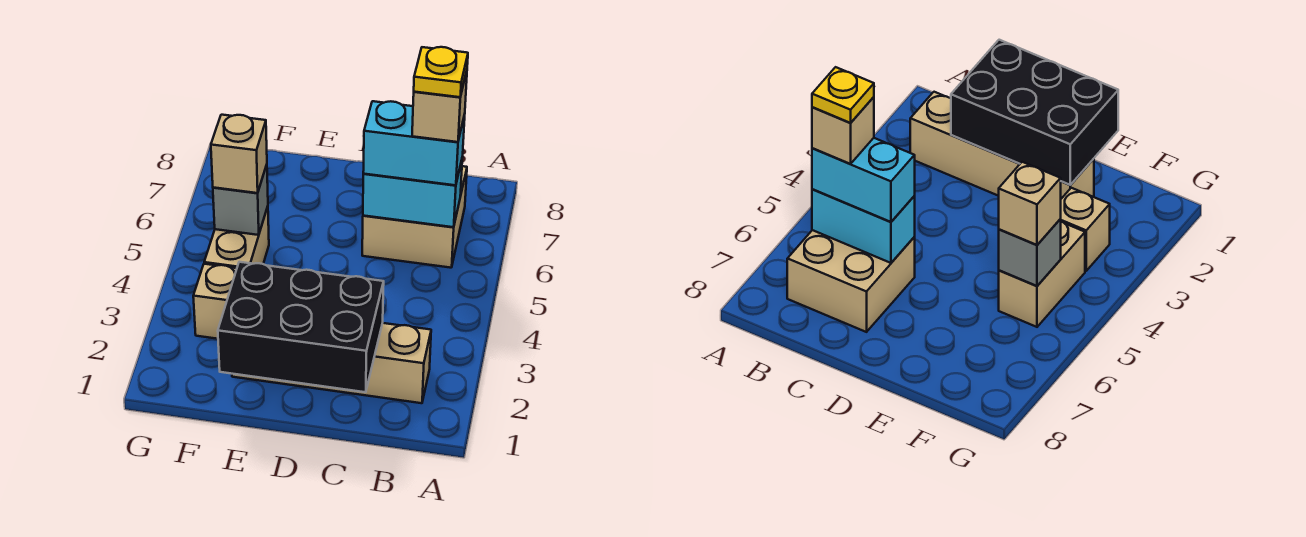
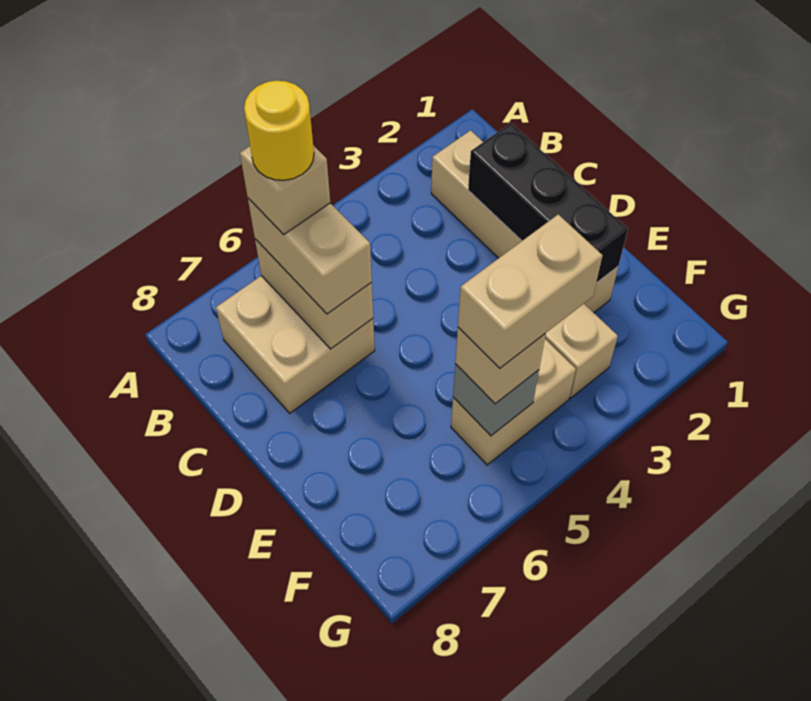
cyan 1x2 brick [363,160,462,227] -> tan 1x2 brick [255,239,373,349]
cyan 1x2 brick [363,101,465,185] -> tan 1x2 brick [248,198,372,314]
yellow 1x1 plate [414,47,468,97] -> yellow 1x1 round brick [244,81,314,180]
black 2x3 brick [218,262,384,392] -> black 1x3 brick [468,123,628,283]
none -> tan 1x2 brick [458,214,603,368]

